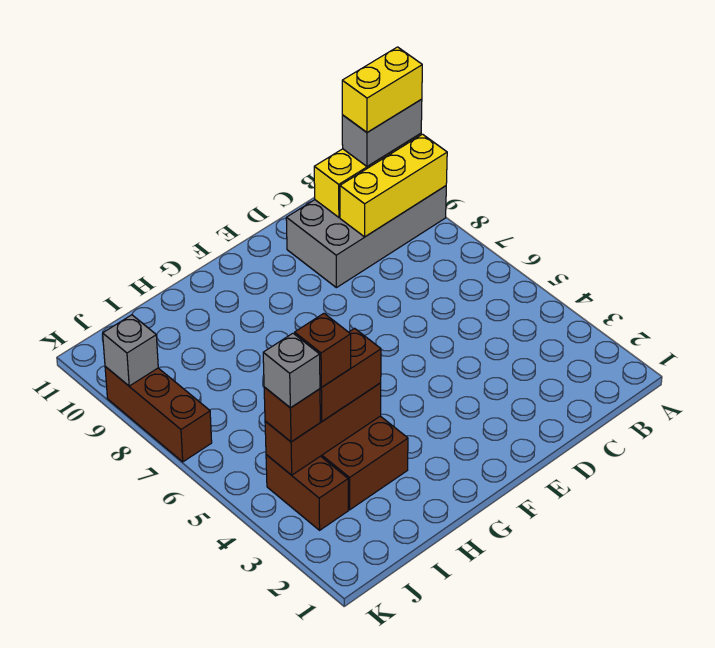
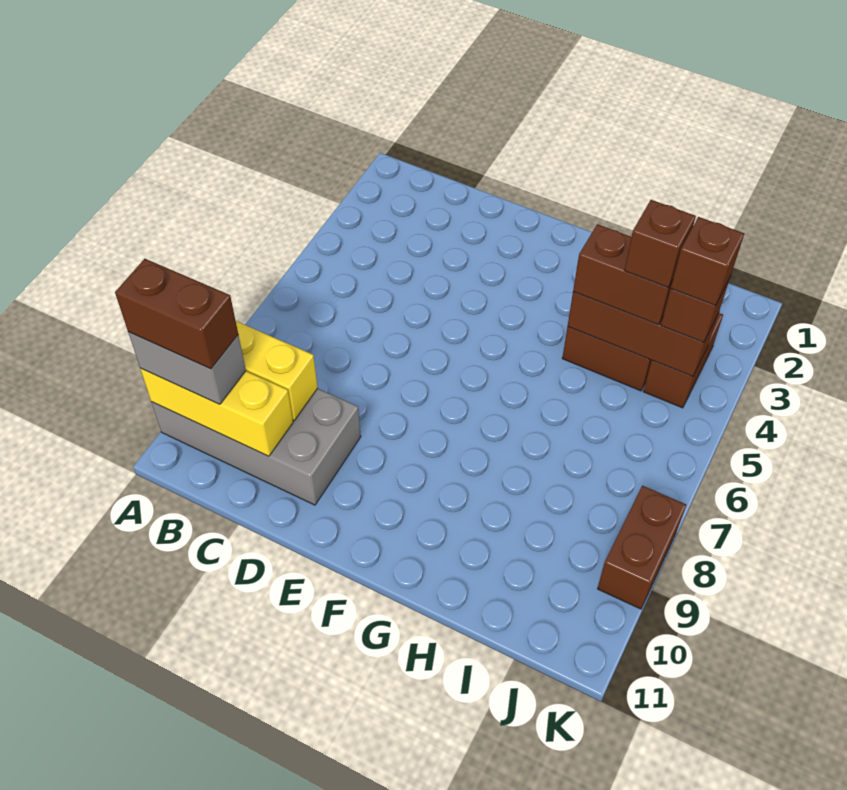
yellow 1x2 brick [342,47,422,132] -> brown 1x2 brick [115,259,238,369]
grey 1x1 brick [263,333,320,408] -> brown 1x1 brick [671,217,744,306]
brown 1x3 brick [105,367,212,462] -> brown 1x2 brick [597,486,686,609]
grey 1x1 brick [103,315,158,386] -> none

